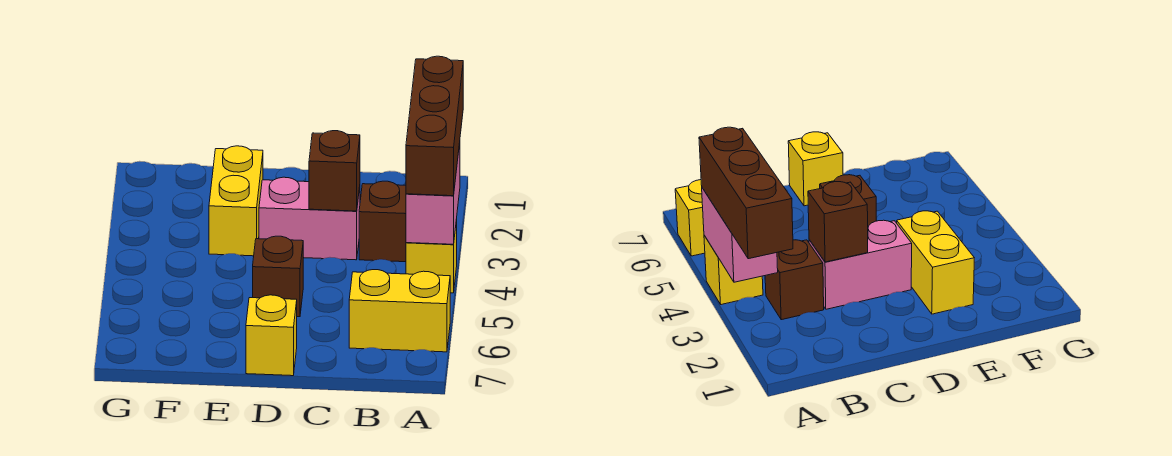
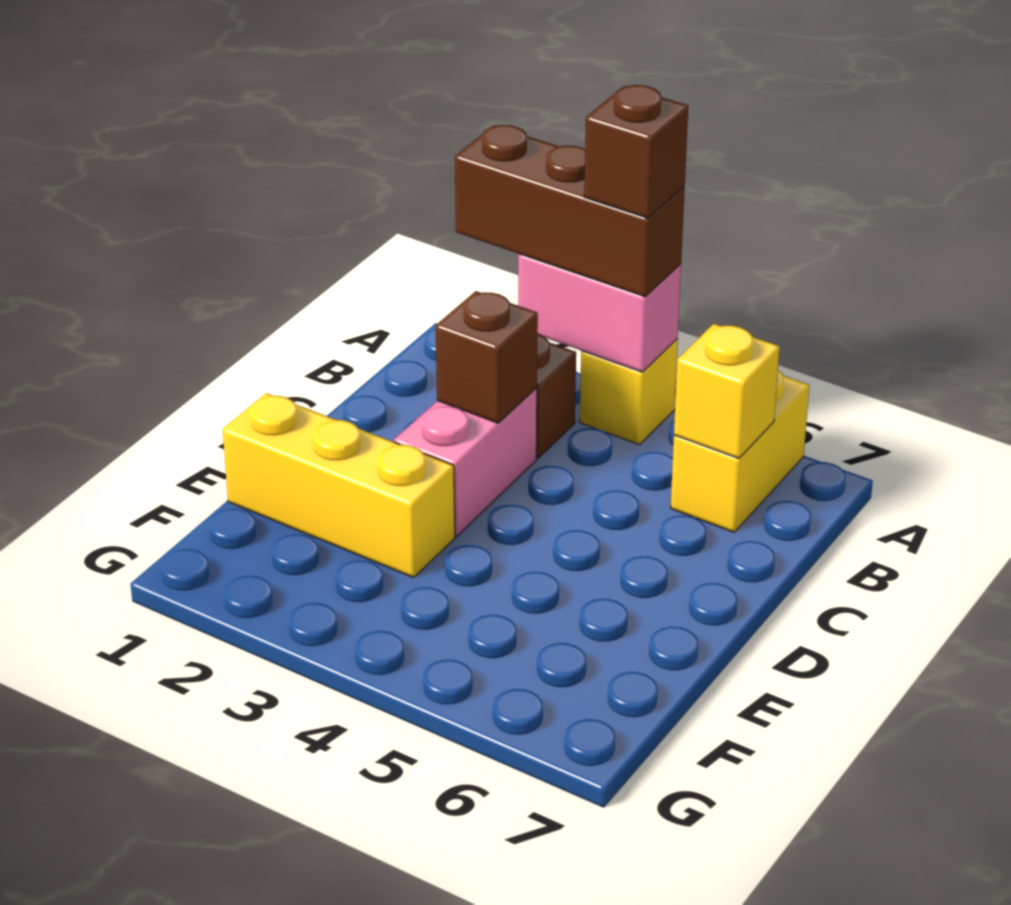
brown 1x1 brick [253,236,303,317] -> brown 1x1 brick moved to [584,85,688,218]
yellow 1x1 brick [246,295,297,376] -> yellow 1x1 brick moved to [674,324,780,458]
yellow 1x2 brick [209,146,263,256] -> yellow 1x3 brick [223,393,455,578]

